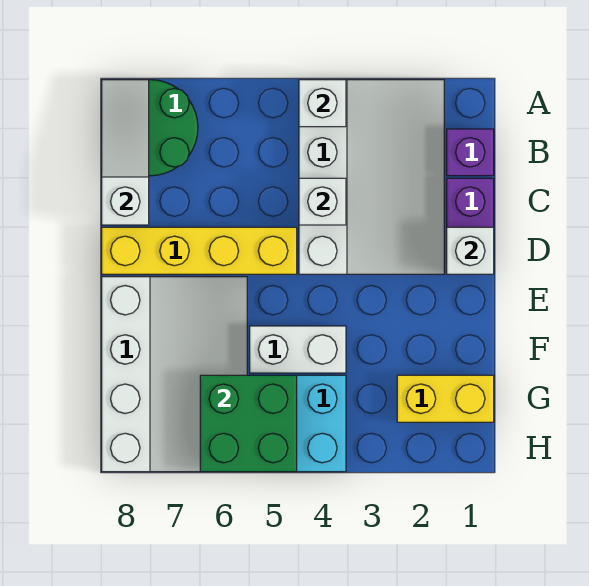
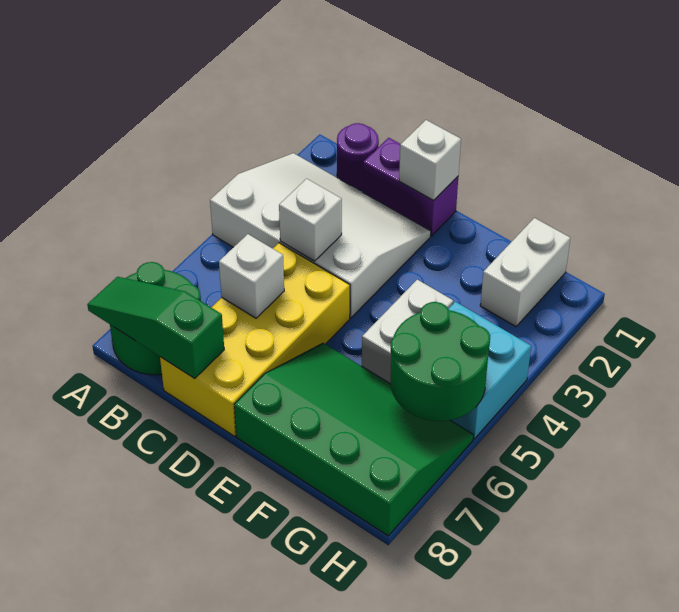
white 1x1 brick [299,80,346,127] -> white 1x1 brick moved to [219,234,284,318]
white 1x3 slope [102,80,149,225] -> green 1x3 slope [87,277,224,378]
purple 1x1 brick [447,129,494,176] -> purple 1x1 round brick [337,123,379,190]
yellow 1x4 brick [102,227,297,274] -> yellow 2x4 brick [160,243,350,436]
white 3x4 slope [102,277,247,472] -> green 3x4 slope [234,343,474,536]
yellow 1x2 brick [397,375,494,422] -> white 1x2 brick [480,218,570,327]
green 2x2 brick [200,375,297,472] -> green 2x2 round brick [391,302,490,421]

